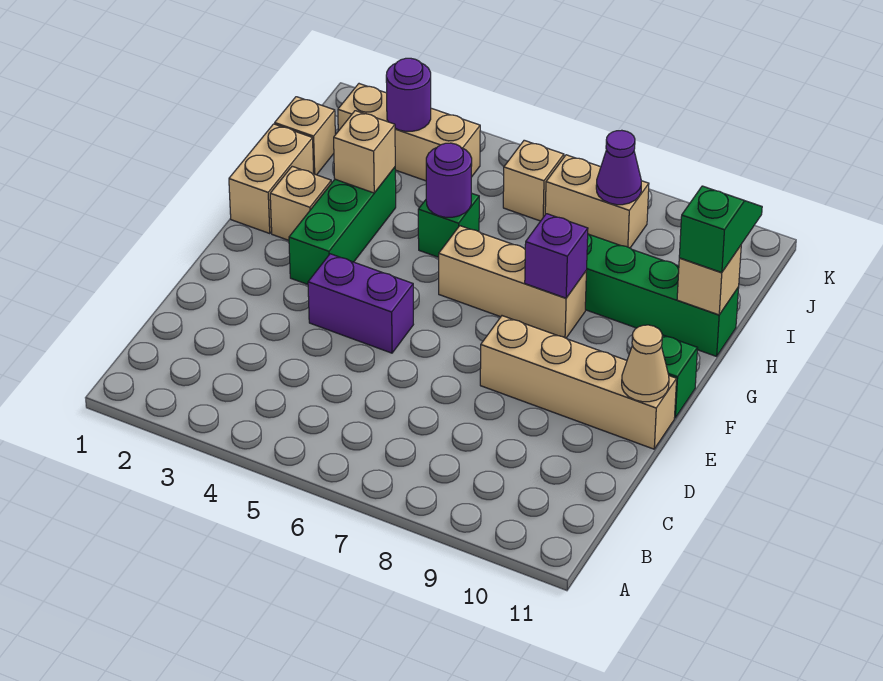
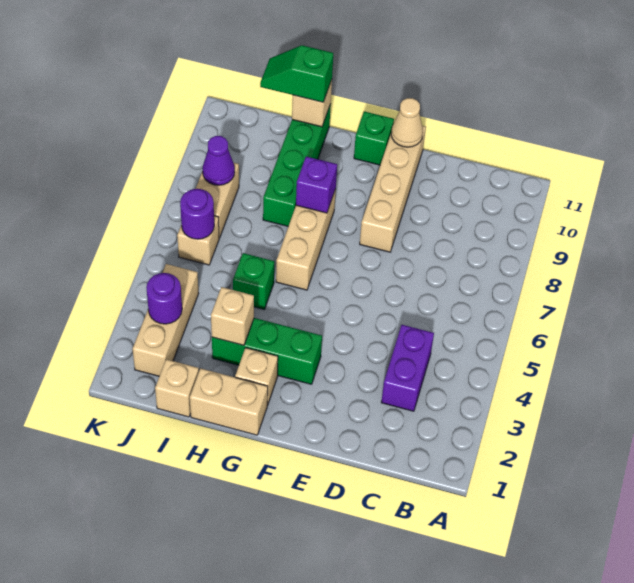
purple 1x2 brick [308,254,413,353] -> purple 1x2 brick moved to [381,325,434,411]
purple 1x1 round brick [426,143,472,217] -> purple 1x1 round brick moved to [180,189,214,239]

